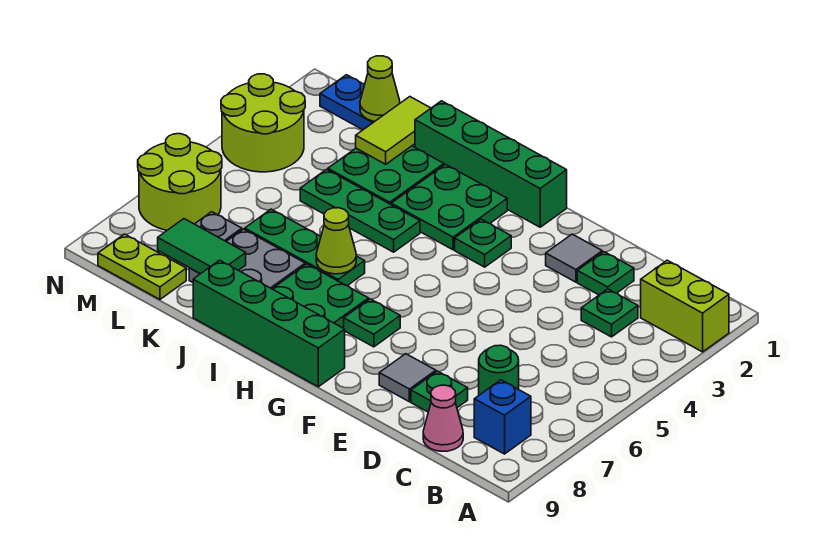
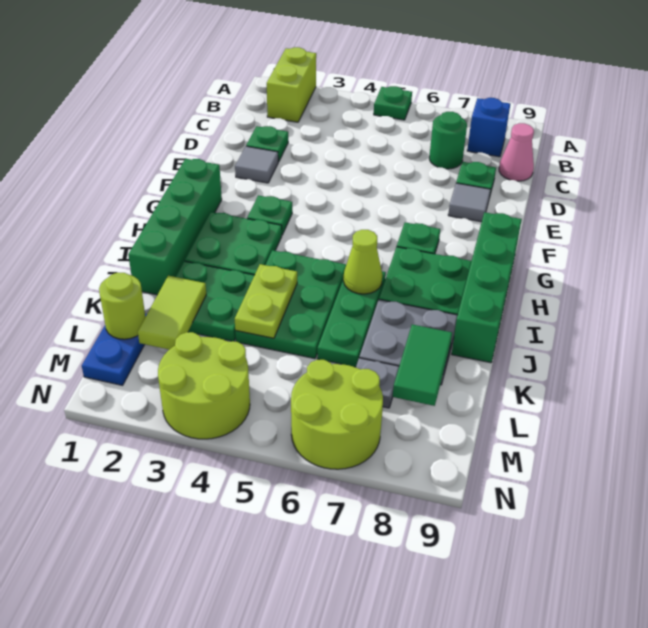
green 1x1 plate [581,289,638,337] -> green 1x1 plate moved to [374,86,412,120]
green 1x3 plate [300,169,420,252] -> green 2x3 plate [235,250,346,359]
lime 1x2 tile [356,97,431,164] -> lime 1x2 tile turned to [138,276,206,350]
lime 1x1 cone [360,56,400,121] -> lime 1x1 round brick [99,273,145,339]
lime 1x2 plate [98,234,186,299] -> lime 1x2 plate moved to [235,264,297,338]

